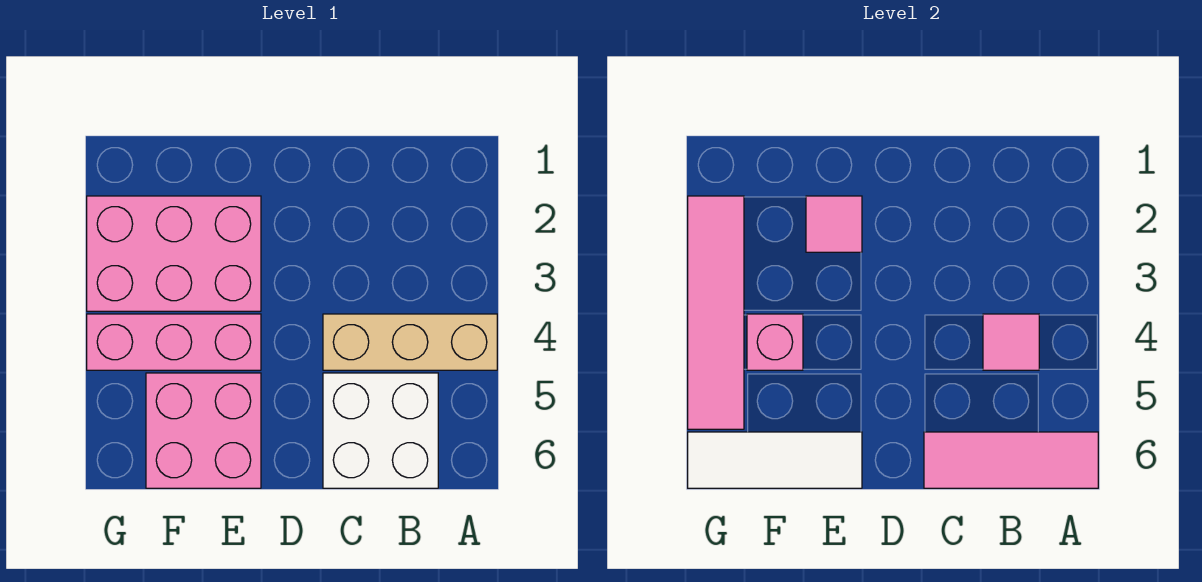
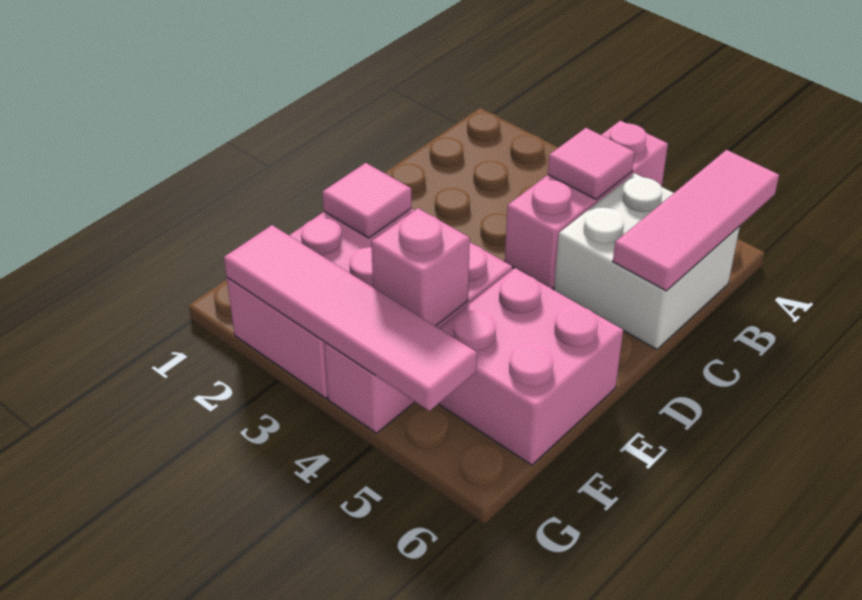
tan 1x3 brick [323,314,497,370] -> pink 1x3 brick [505,121,668,289]
white 1x3 tile [688,432,862,488] -> none

